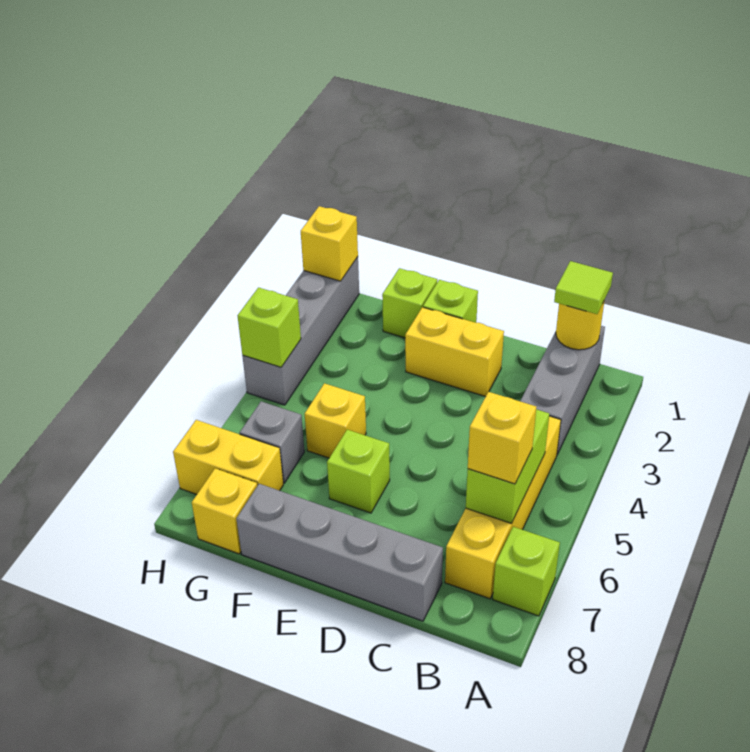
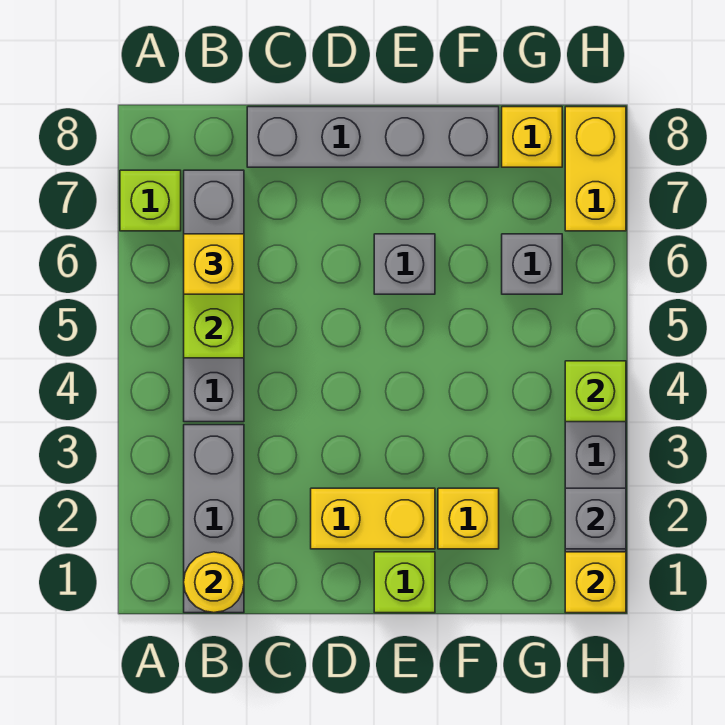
lime 1x1 tile [554,261,613,314] -> none
yellow 1x4 brick [445,416,561,599] -> grey 1x4 brick [184,170,244,422]
lime 1x1 brick [327,430,390,513] -> grey 1x1 brick [374,234,435,294]
lime 1x1 brick [382,268,437,338] -> none
yellow 1x1 brick [305,383,366,458] -> yellow 1x1 brick moved to [438,488,499,549]
yellow 1x2 brick [173,420,283,494] -> yellow 1x2 brick turned to [565,107,626,231]
none -> grey 1x1 brick [565,488,626,549]

